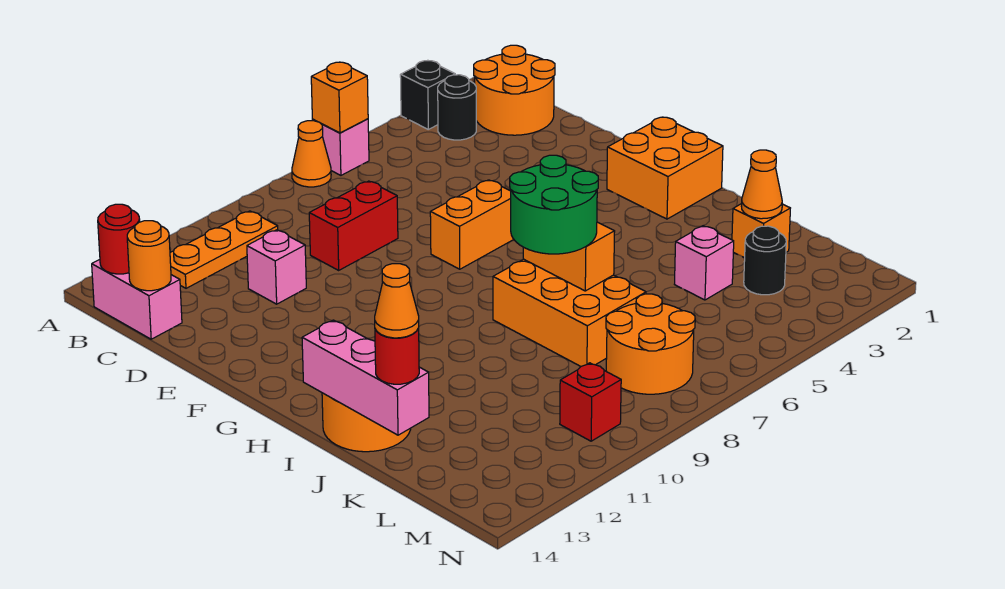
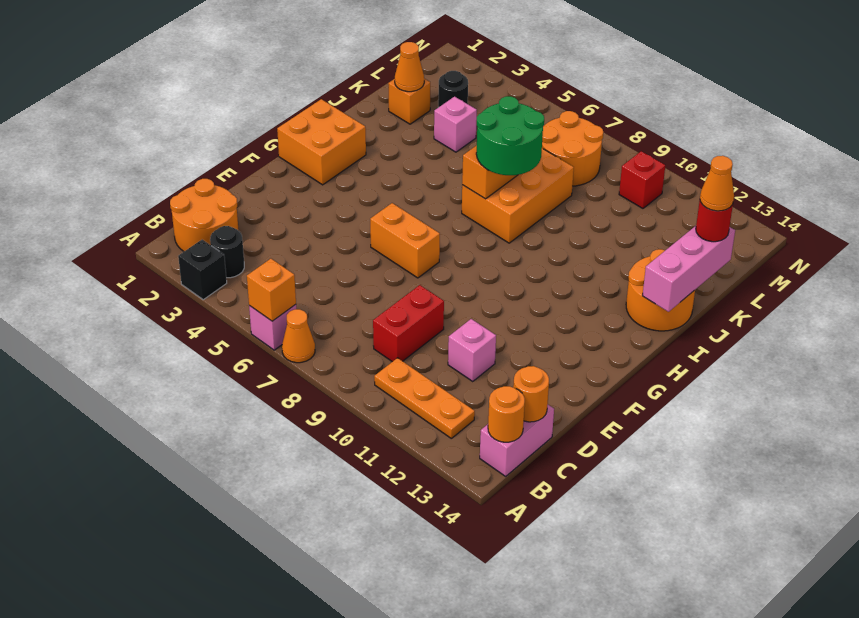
red 1x1 round brick [98,204,140,274] -> orange 1x1 round brick [488,386,525,442]
red 1x2 brick [309,181,398,270] -> red 1x2 brick turned to [373,285,444,362]

